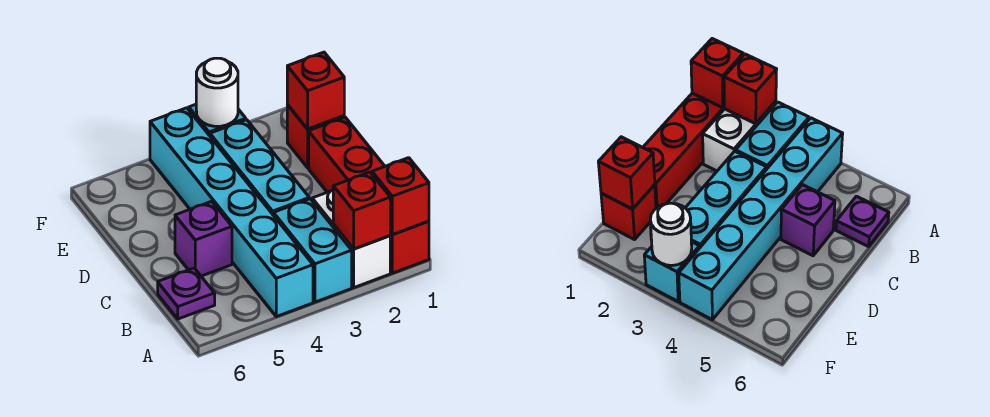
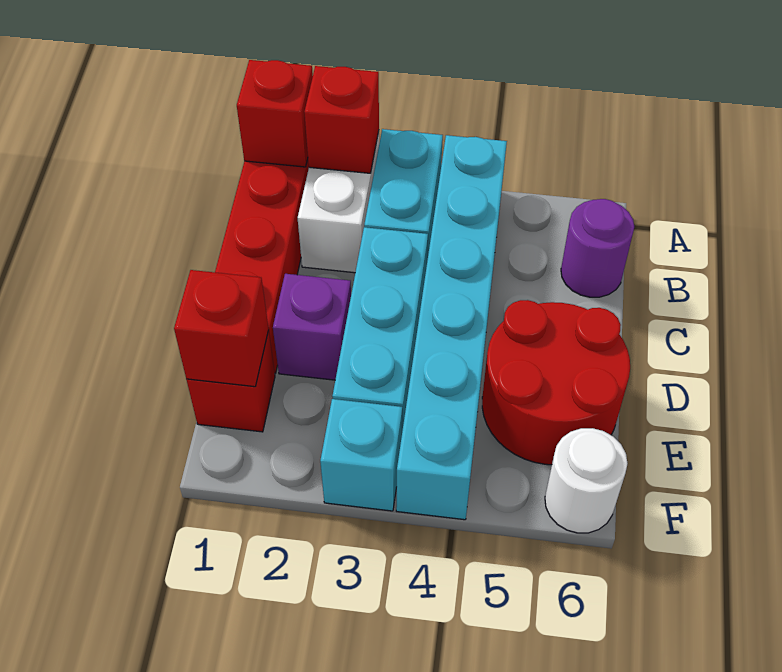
purple 1x1 plate [158,268,215,319] -> purple 1x1 round brick [561,199,634,297]
purple 1x1 brick [175,201,232,276] -> purple 1x1 brick moved to [273,274,351,380]
none -> red 2x2 round brick [482,300,630,465]
white 1x1 round brick [196,58,238,126] -> white 1x1 round brick moved to [545,428,628,533]

